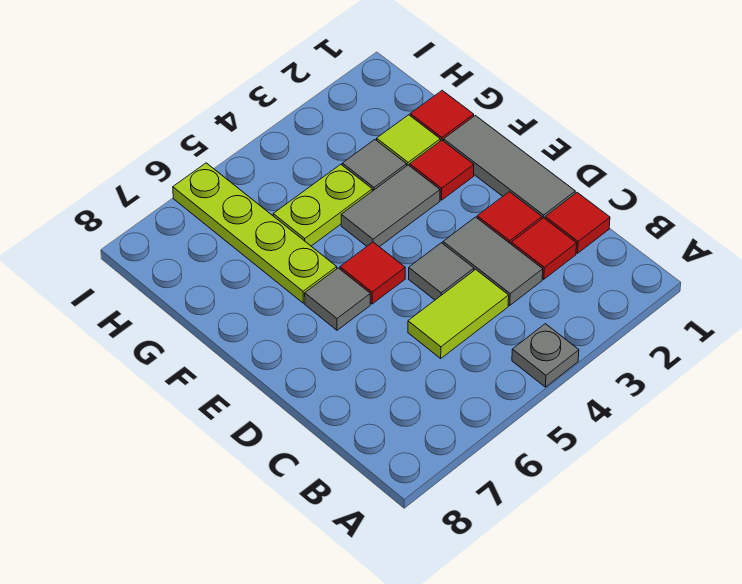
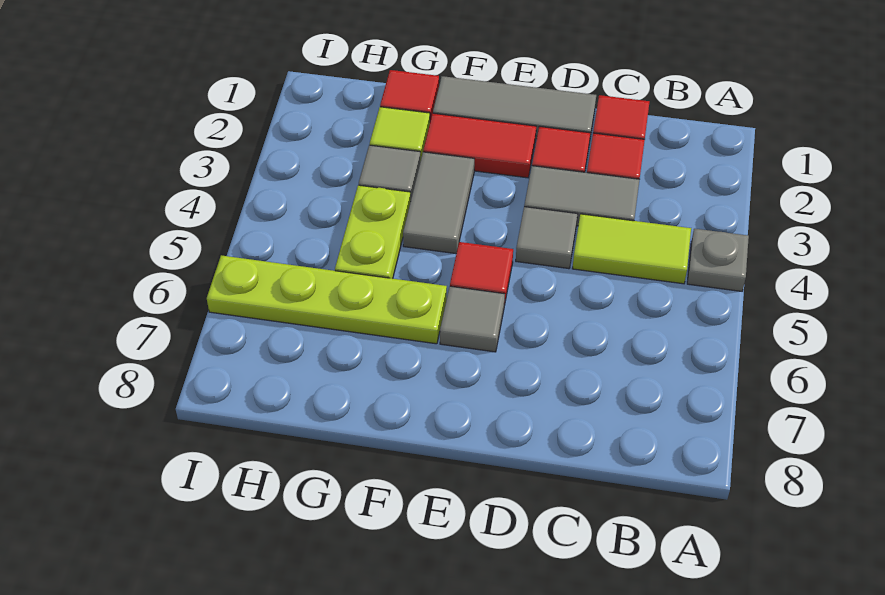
lime 1x2 tile [408,269,509,358] -> lime 1x2 tile turned to [572,214,691,284]
red 1x1 tile [410,140,474,200] -> red 1x2 tile [423,113,536,178]

